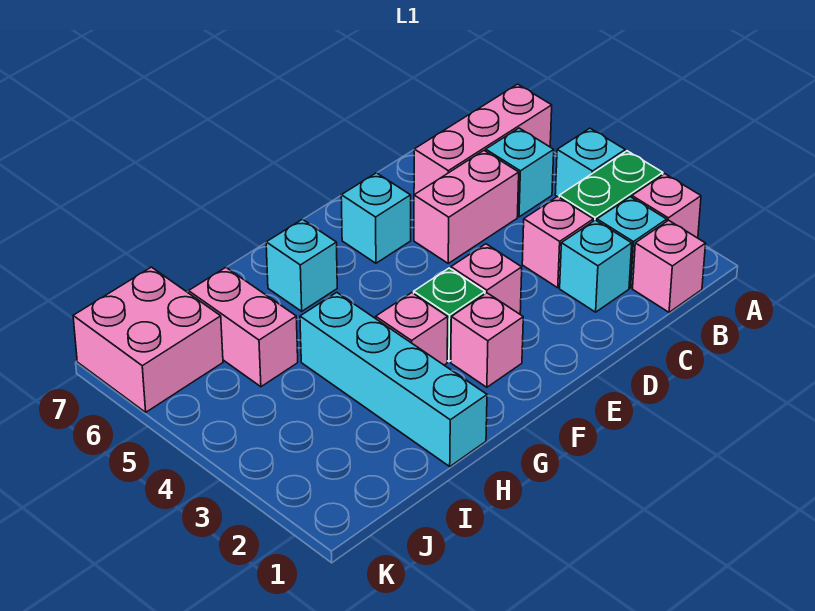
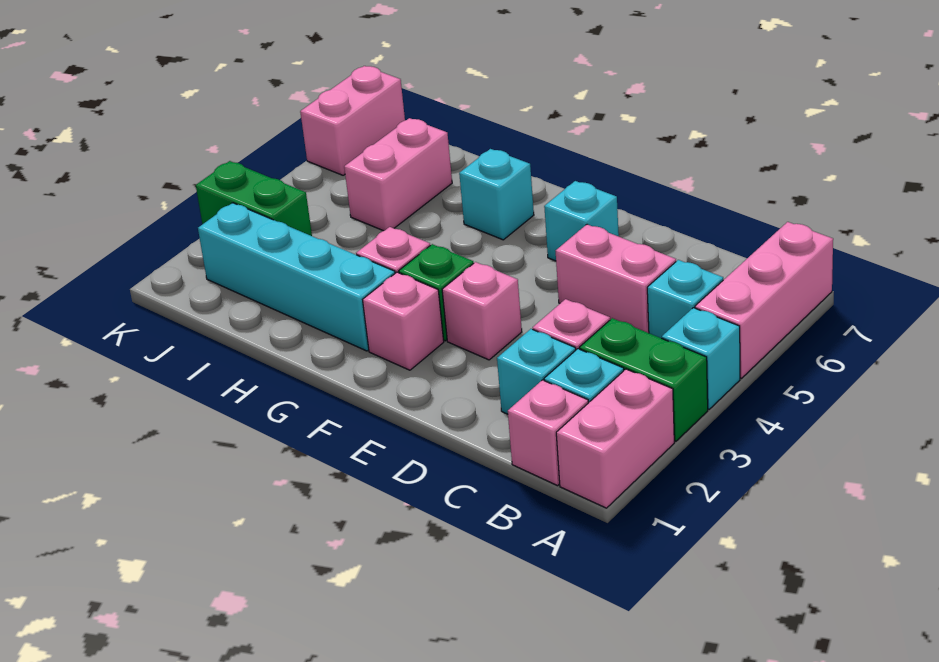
pink 1x1 brick [632,174,701,238] -> pink 1x2 brick [556,369,674,508]
pink 1x3 brick [414,84,552,195] -> pink 1x3 brick turned to [695,222,833,378]
cyan 1x4 brick [300,292,487,466] -> cyan 1x4 brick turned to [198,203,395,351]
none -> green 1x2 brick [196,161,312,236]
pink 2x2 brick [73,267,223,412] -> pink 1x2 brick [300,66,405,175]

